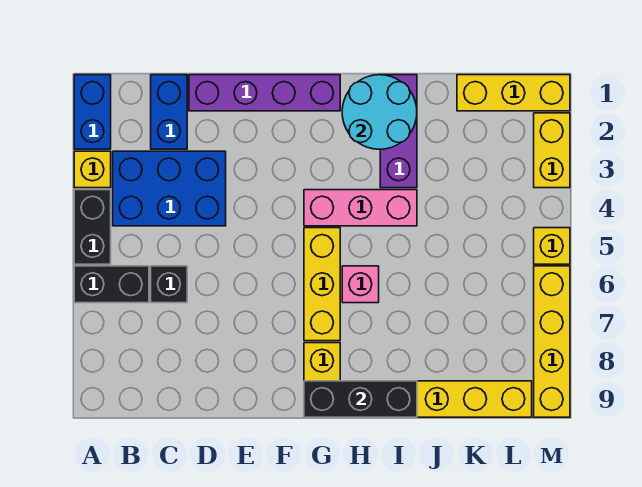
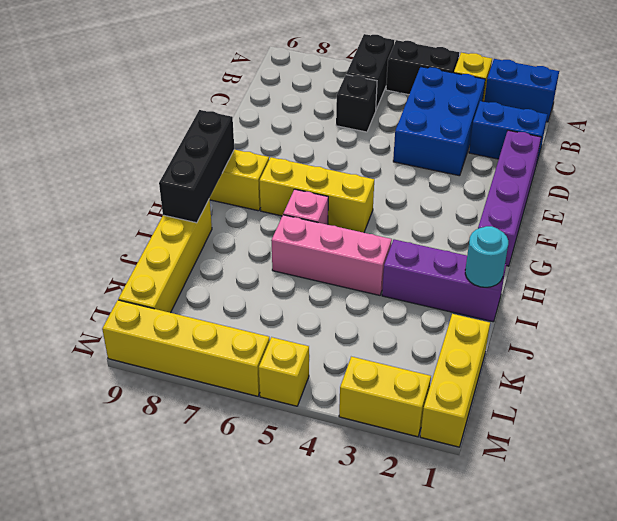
pink 1x3 brick [304,190,417,226] -> pink 1x3 brick turned to [271,215,392,295]
cyan 2x2 round brick [342,75,417,149] -> cyan 1x1 round brick [465,226,508,287]

